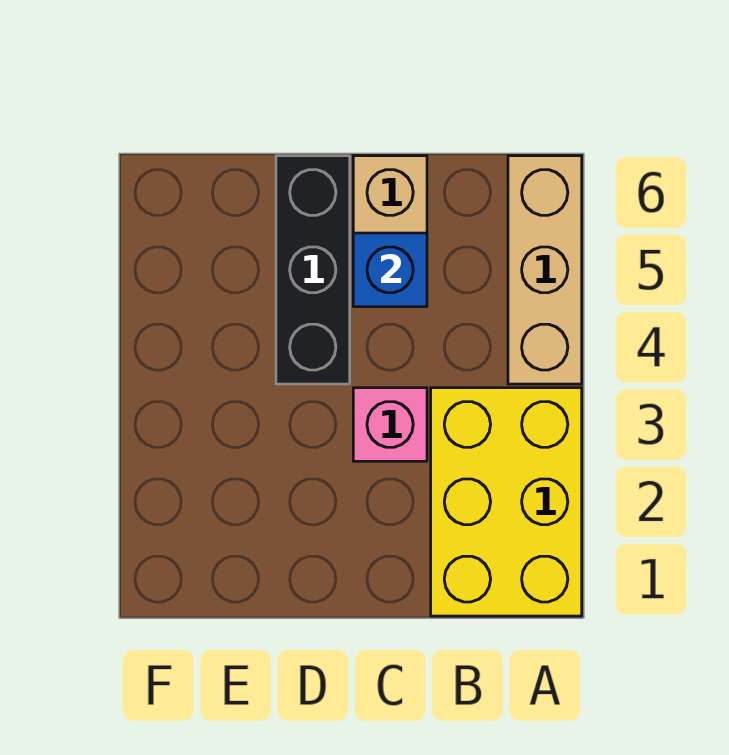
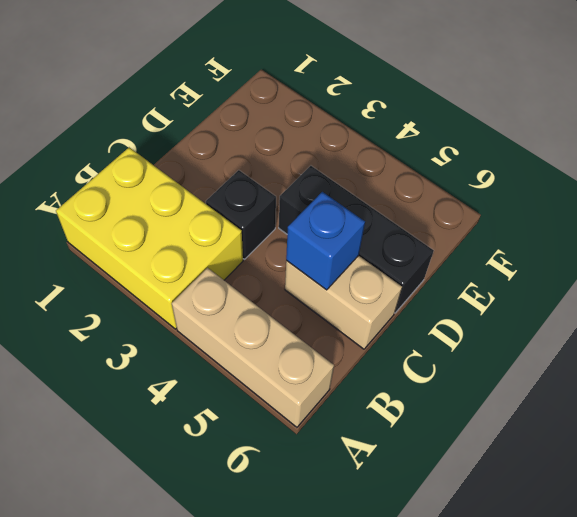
pink 1x1 brick [353,388,427,461] -> black 1x1 brick [206,170,276,259]

